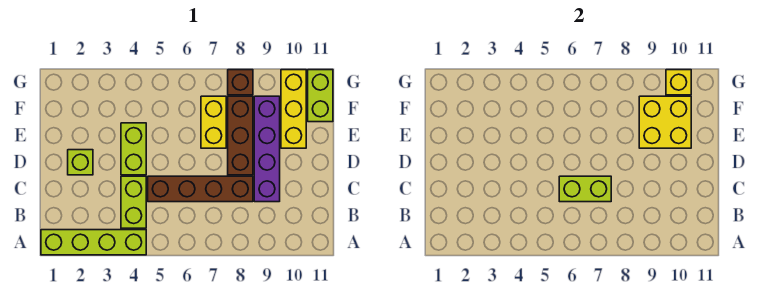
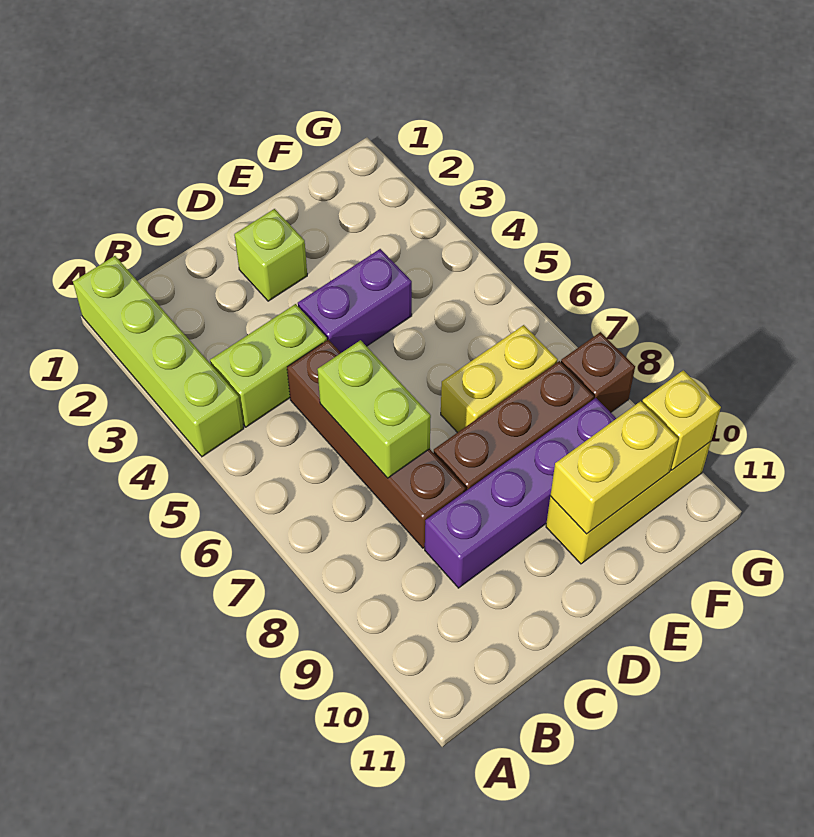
lime 1x2 brick [121,123,146,175] -> purple 1x2 brick [298,249,412,353]
yellow 2x2 brick [639,96,691,148] -> yellow 1x2 brick [550,401,678,534]
lime 1x2 brick [308,70,333,122] -> none

